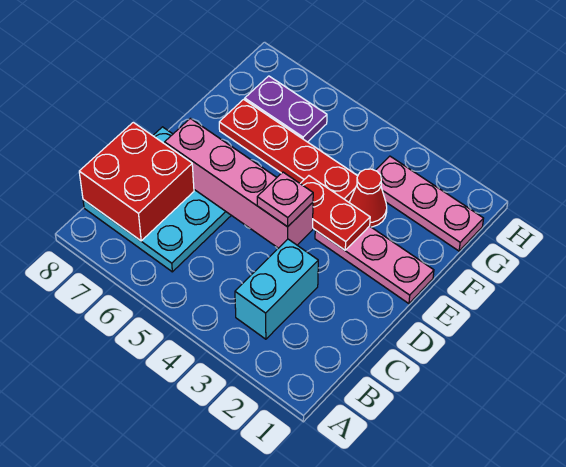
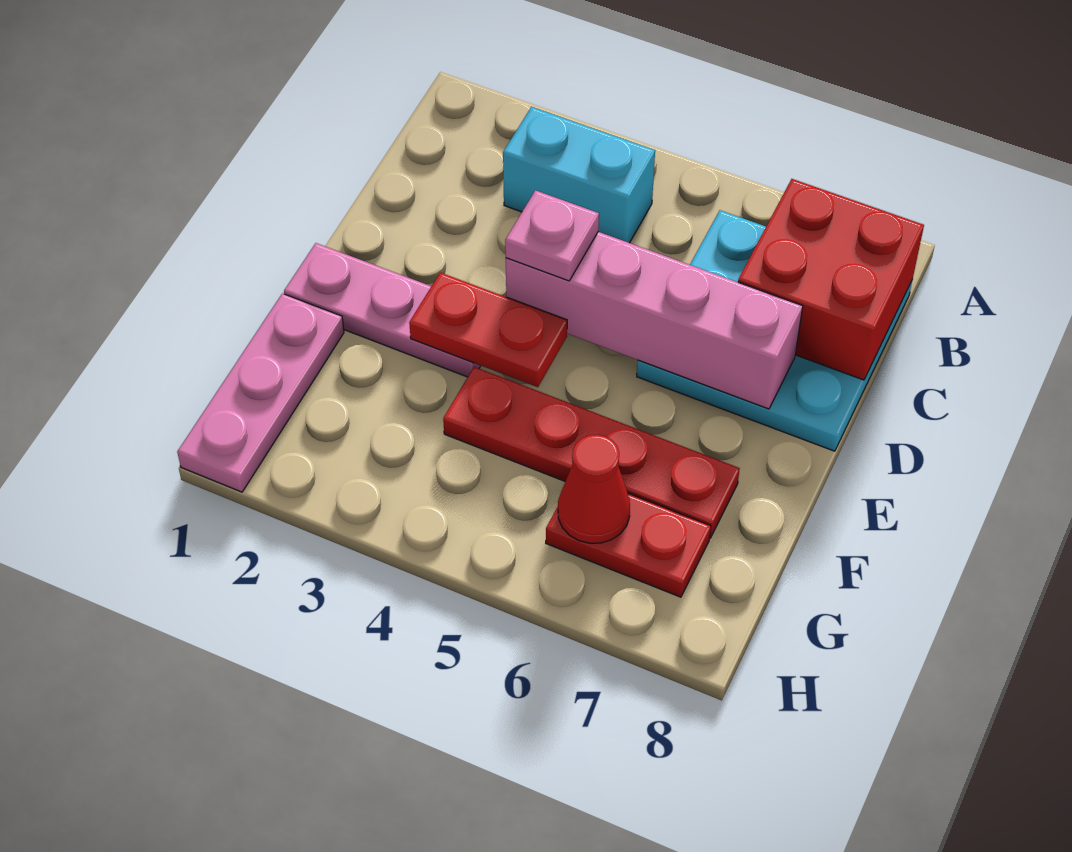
cyan 1x2 brick [235,239,318,339] -> cyan 1x2 brick turned to [503,107,655,243]
red 1x1 cone [349,169,387,227] -> red 1x1 cone moved to [558,435,630,543]
pink 1x3 plate [375,156,484,251] -> pink 1x3 plate turned to [177,293,344,492]
purple 1x2 plate [245,76,327,142] -> red 1x2 plate [546,494,711,597]

